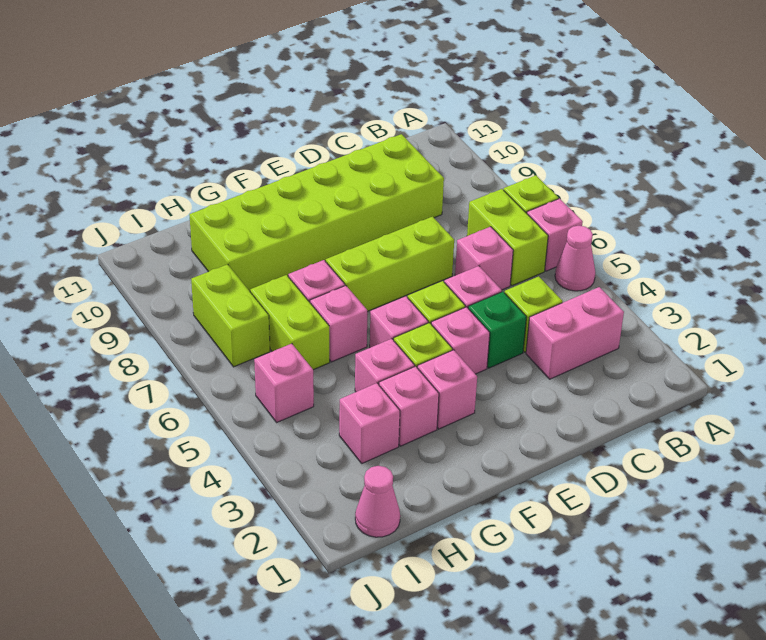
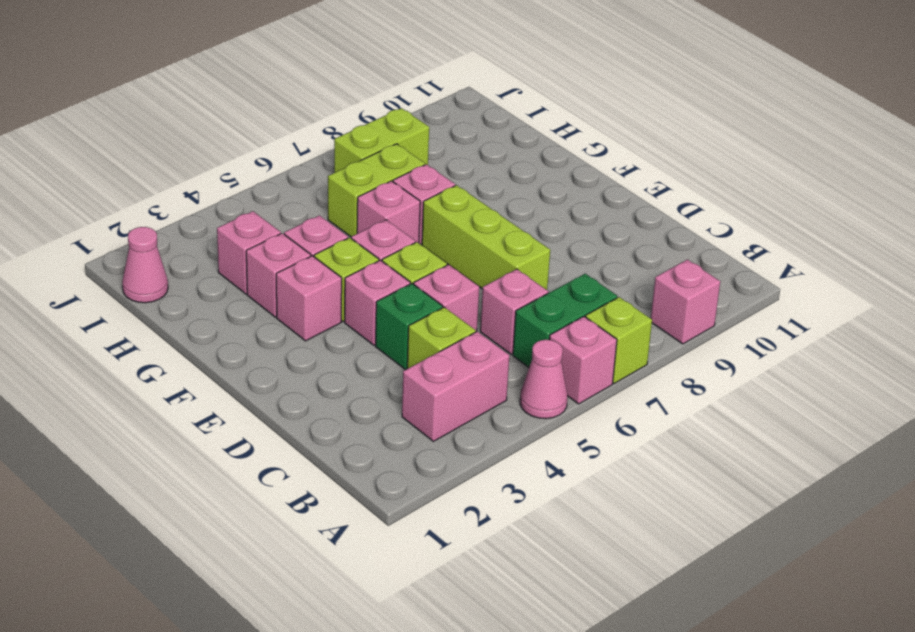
pink 1x2 brick [526,287,624,379] -> pink 1x2 brick turned to [402,331,509,441]
lime 1x2 brick [467,189,548,286] -> green 1x2 brick [513,274,617,367]
lime 2x6 brick [189,134,444,291] -> none
pink 1x1 brick [254,344,314,422] -> pink 1x1 brick moved to [651,260,720,344]

